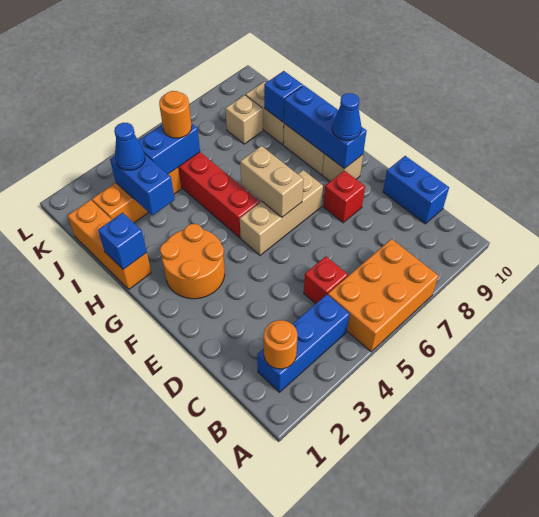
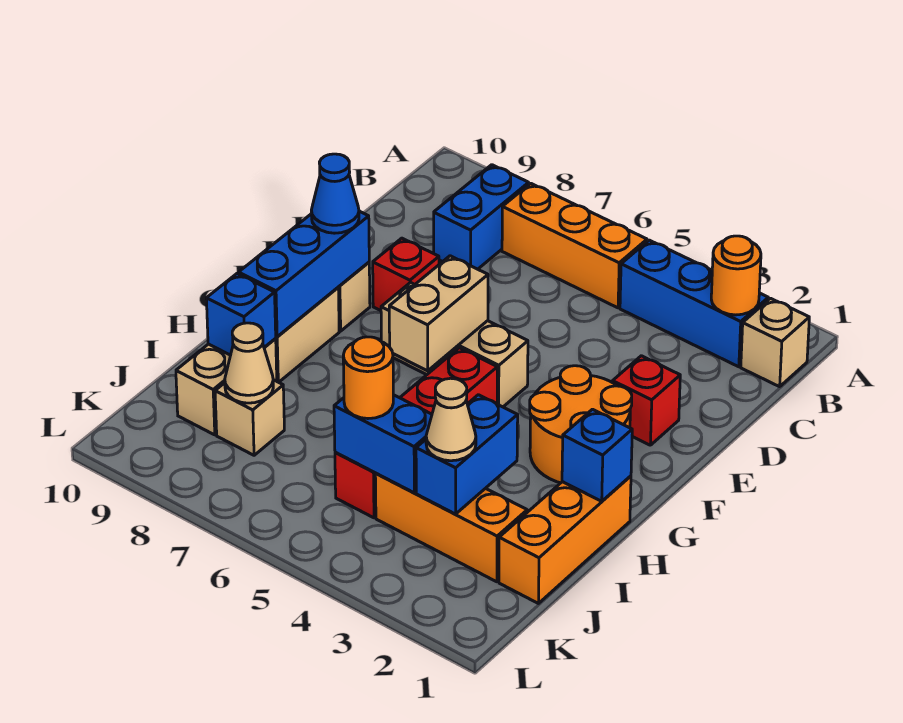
orange 2x3 brick [328,239,438,352] -> orange 1x3 brick [502,183,647,308]
none -> tan 1x1 brick [741,298,809,387]
red 1x1 brick [304,256,348,304] -> red 1x1 brick moved to [613,356,680,445]
blue 1x2 brick [383,156,449,224] -> blue 1x2 brick moved to [434,165,529,269]
blue 1x1 cone [114,123,145,170] -> tan 1x1 cone [426,378,476,461]
none -> tan 1x1 cone [225,323,273,403]

